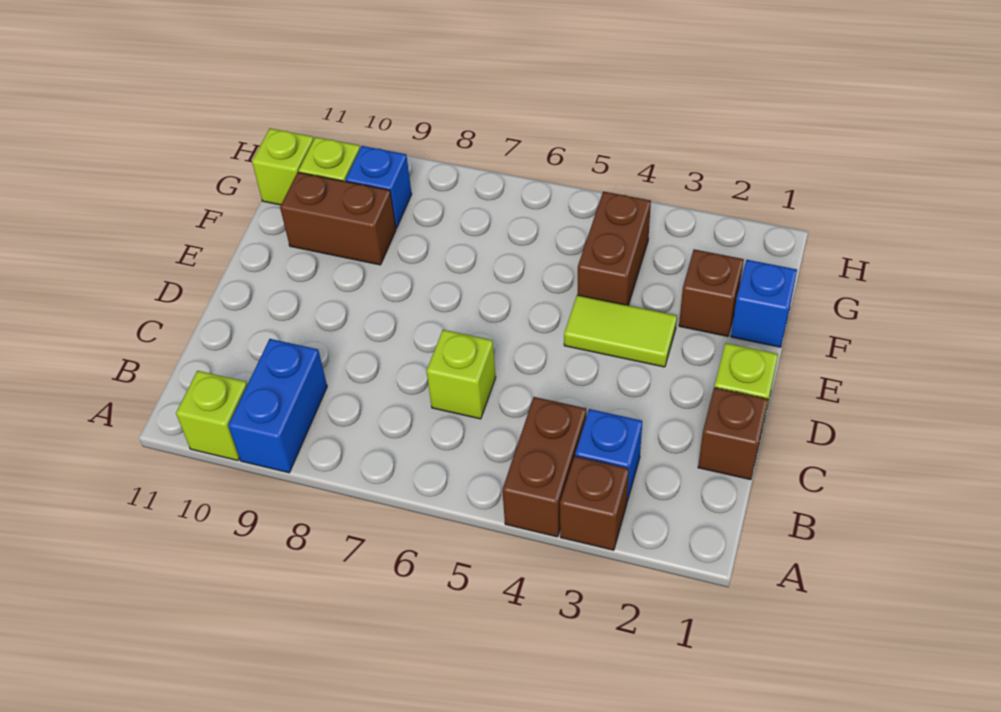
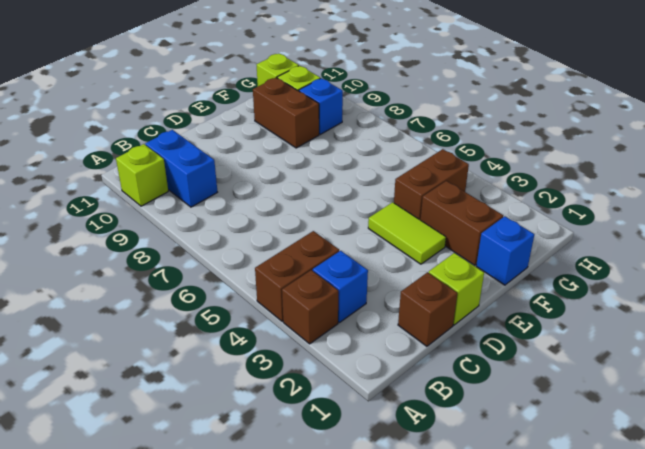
blue 1x2 brick [228,339,327,473] -> blue 1x2 brick turned to [145,130,217,207]
lime 1x1 brick [427,330,496,419] -> none
brown 1x1 brick [679,249,744,336] -> brown 1x2 brick [421,181,503,265]

